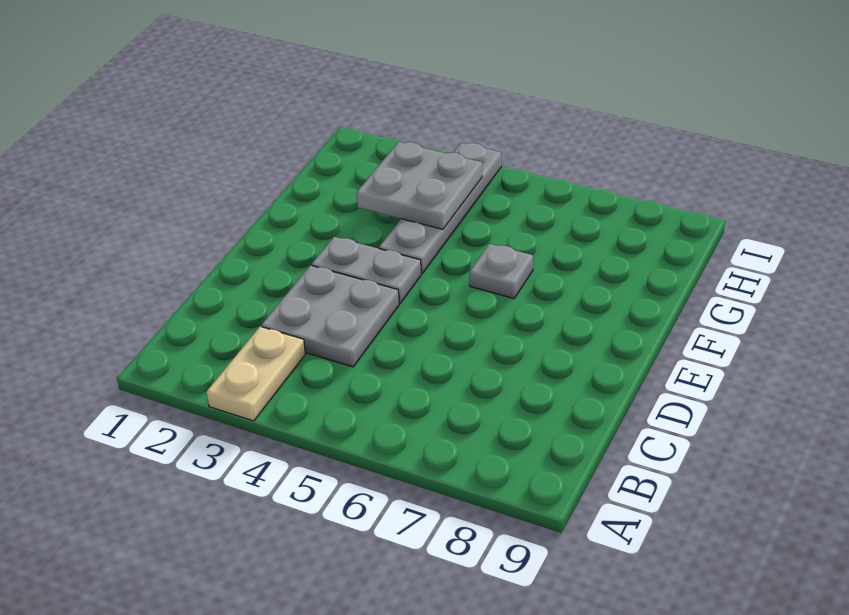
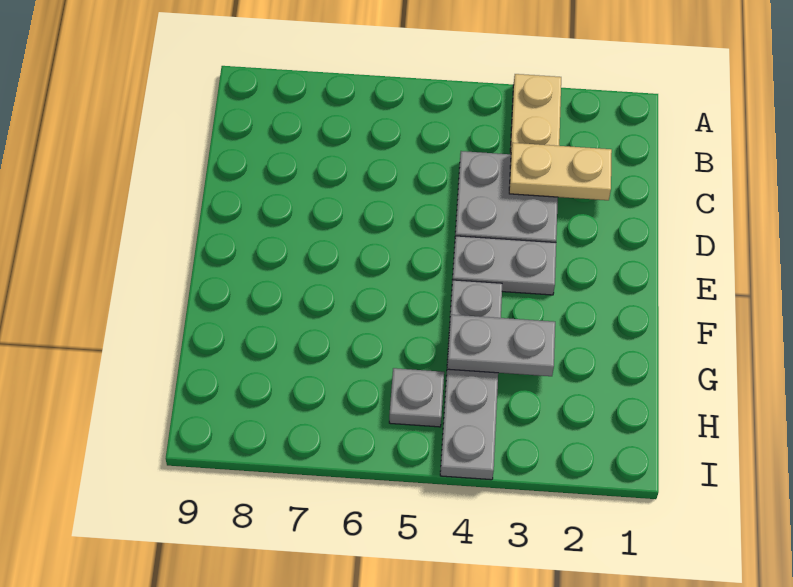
none -> tan 1x2 plate [509,143,612,200]
grey 1x1 plate [470,244,533,298] -> grey 1x1 plate moved to [389,368,444,427]
grey 2x2 plate [356,142,482,229] -> grey 1x2 plate [447,315,555,376]

